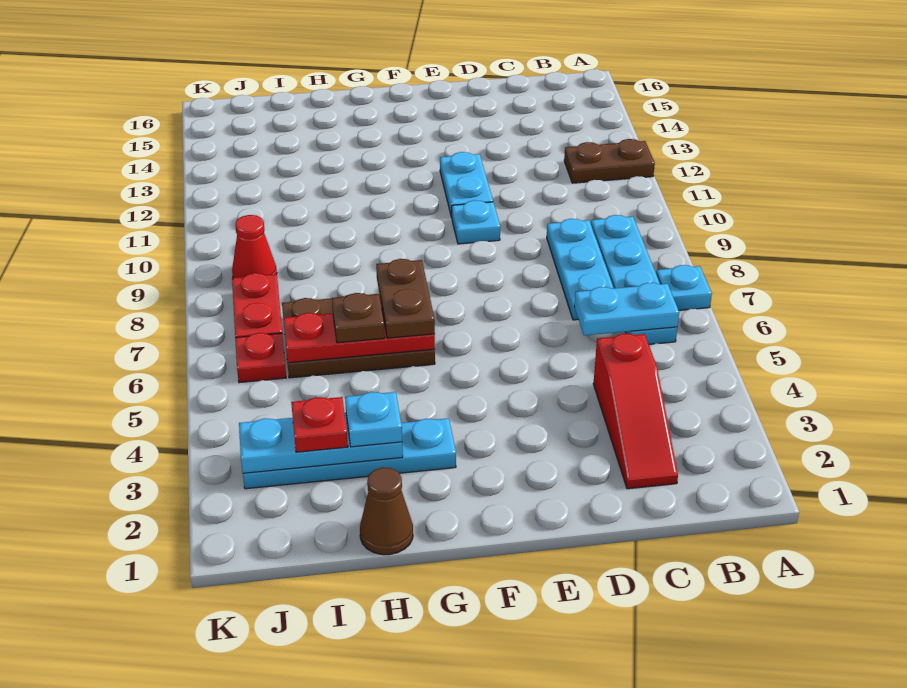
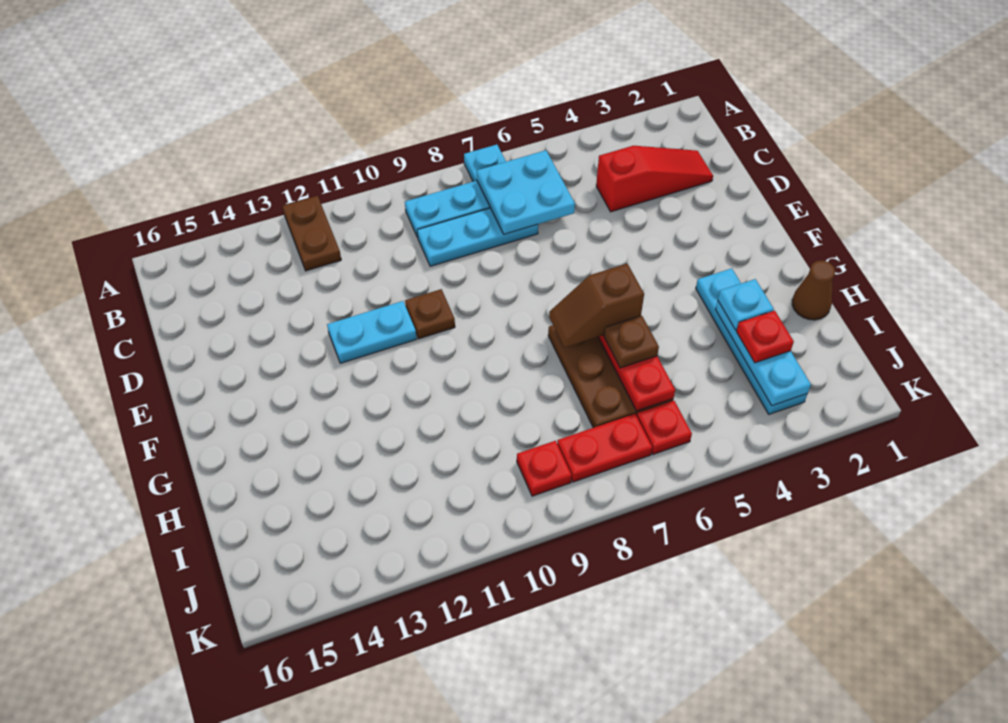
cyan 1x2 plate [574,283,679,335] -> cyan 2x2 plate [477,150,575,234]
cyan 1x1 plate [452,200,500,244] -> brown 1x1 plate [405,289,455,339]
brown 1x2 plate [376,259,435,338] -> brown 1x2 slope [549,264,644,347]
red 1x1 cone [232,215,277,278] -> red 1x1 plate [517,441,572,496]

